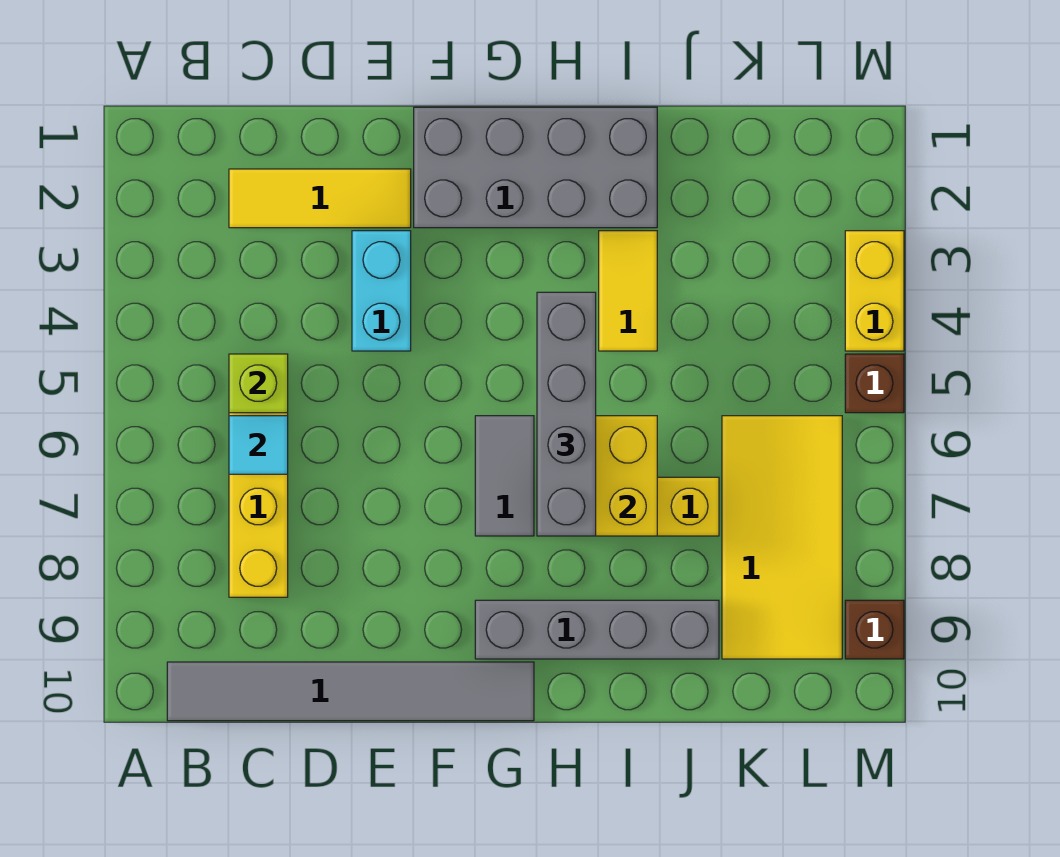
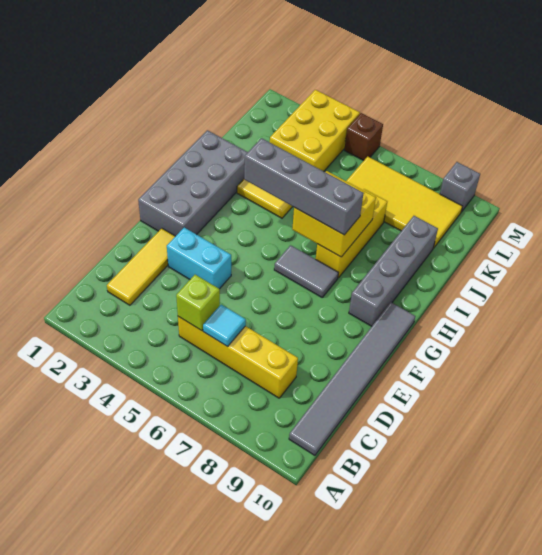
yellow 1x2 brick [845,231,904,351] -> yellow 2x3 brick [270,90,360,171]
brown 1x1 brick [845,600,904,659] -> grey 1x1 brick [440,162,480,212]

